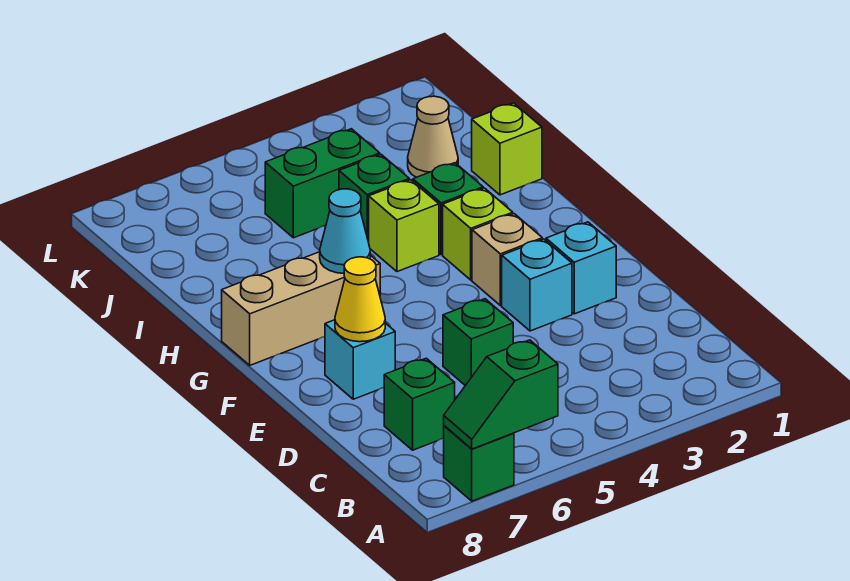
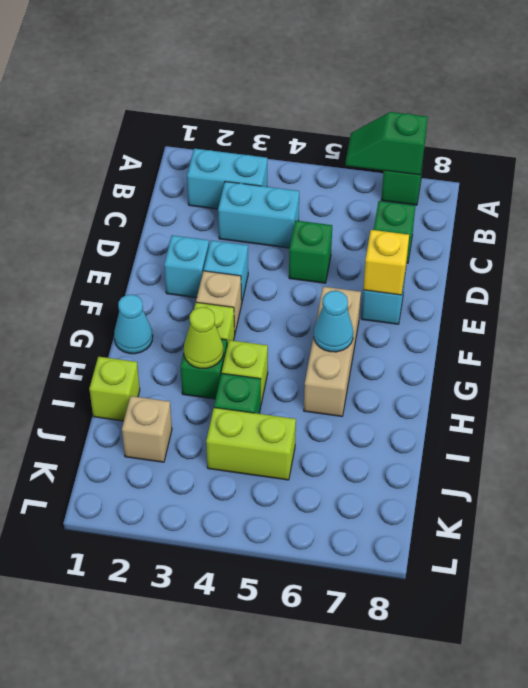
green 1x2 slope [444,340,558,449] -> green 1x2 slope turned to [346,112,428,175]
none -> cyan 1x2 brick [187,149,267,209]
none -> cyan 1x2 brick [218,182,299,248]
yellow 1x1 cone [335,257,385,342] -> yellow 1x1 brick [363,230,409,295]
none -> cyan 1x1 cone [114,295,153,354]
tan 1x3 brick [222,252,380,365] -> tan 1x3 brick turned to [304,287,361,416]
none -> lime 1x1 cone [184,307,223,368]
tan 1x1 cone [408,96,458,177] -> tan 1x1 brick [122,396,172,462]
green 1x2 brick [265,129,380,238] -> lime 1x2 brick [206,408,296,480]

